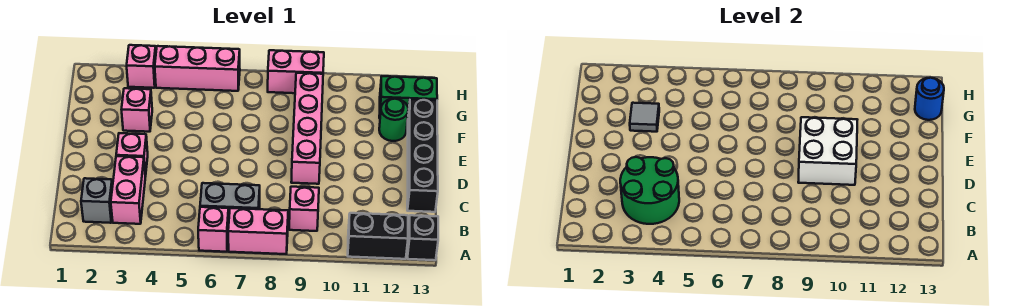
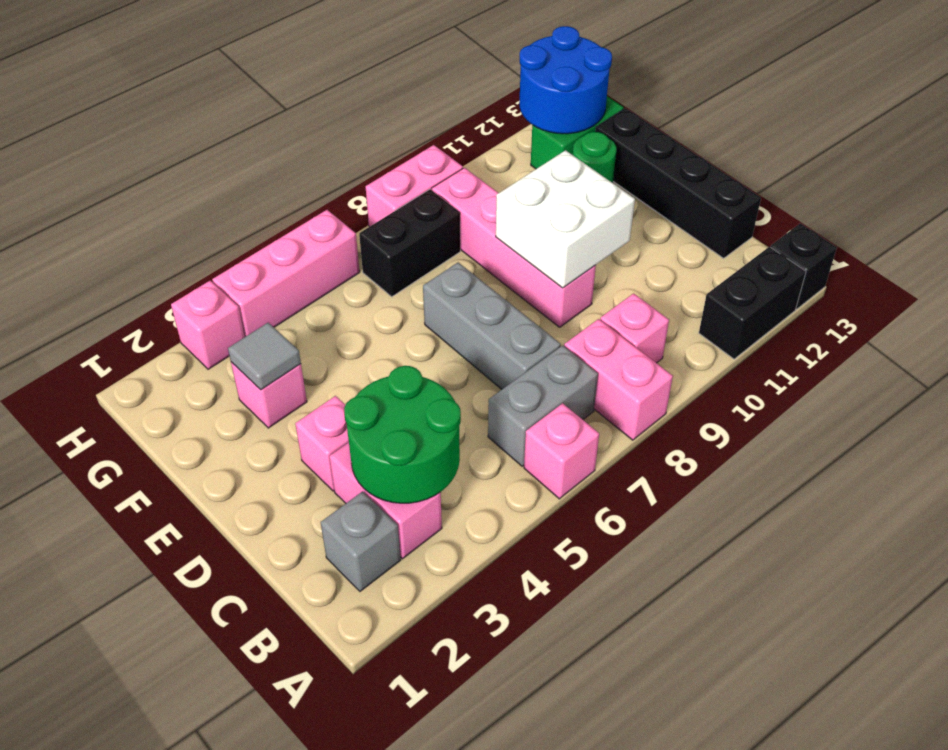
pink 1x2 brick [228,208,288,254] -> pink 1x2 brick turned to [564,319,673,440]
none -> grey 1x3 brick [423,263,561,389]
none -> black 1x2 brick [359,189,460,297]
blue 1x1 round brick [915,78,944,120] -> blue 2x2 round brick [519,26,612,134]

